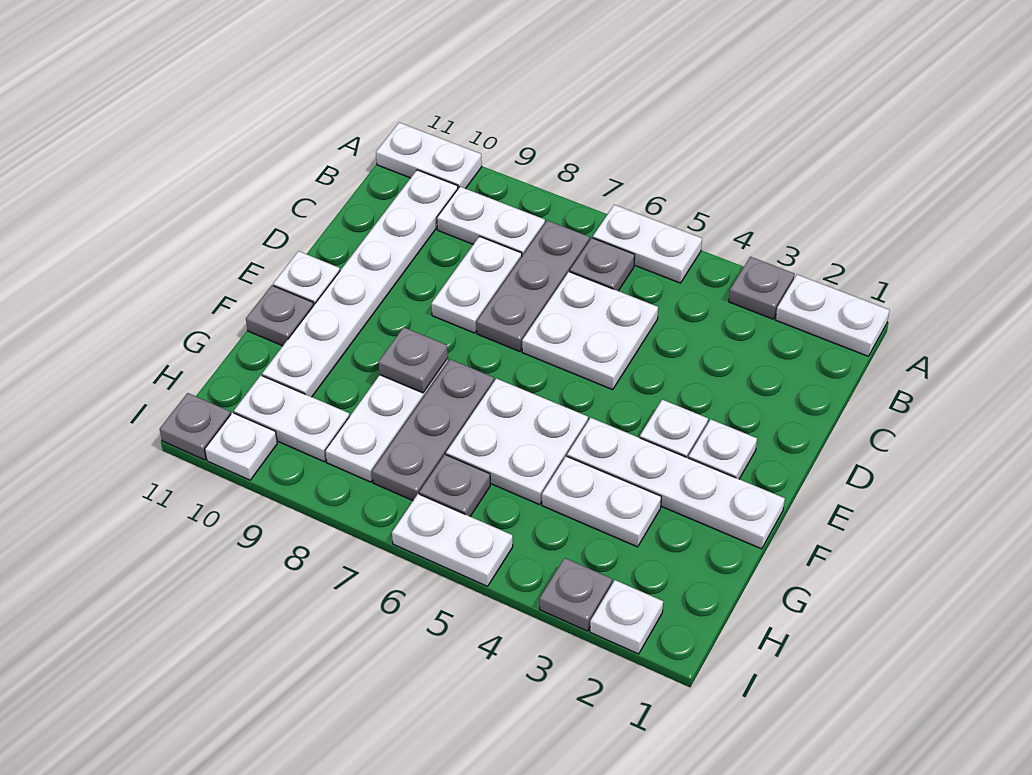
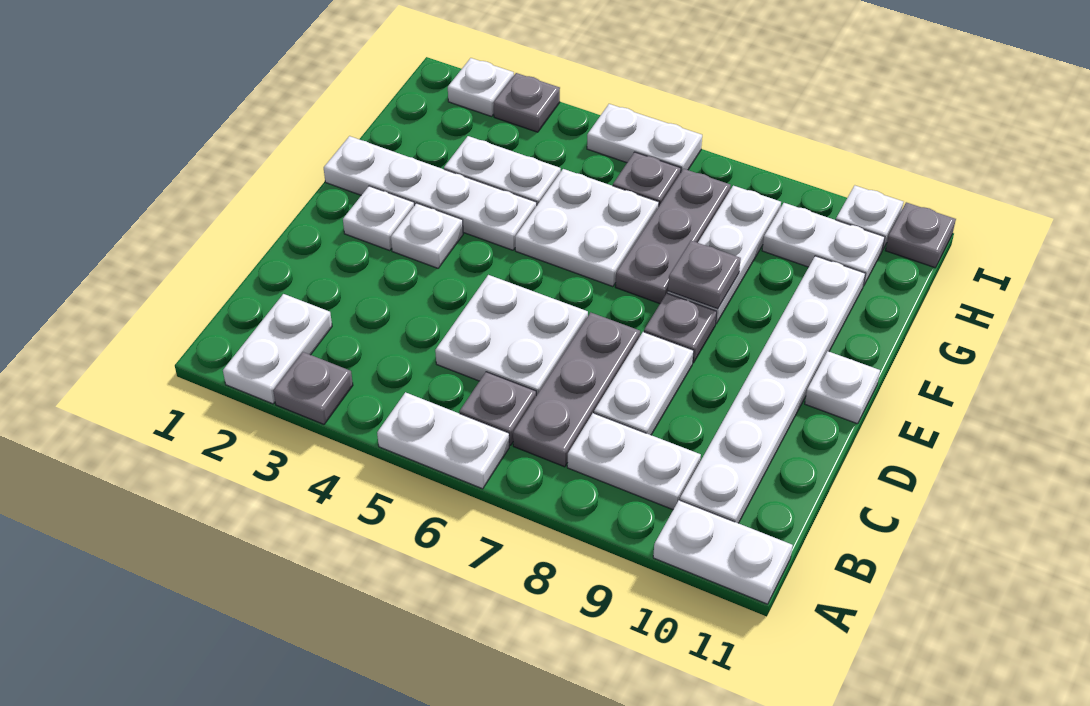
white 1x2 plate [776,275,890,356] -> white 1x2 plate turned to [223,294,332,404]
grey 1x1 plate [246,285,314,346] -> grey 1x1 plate moved to [644,293,717,363]

